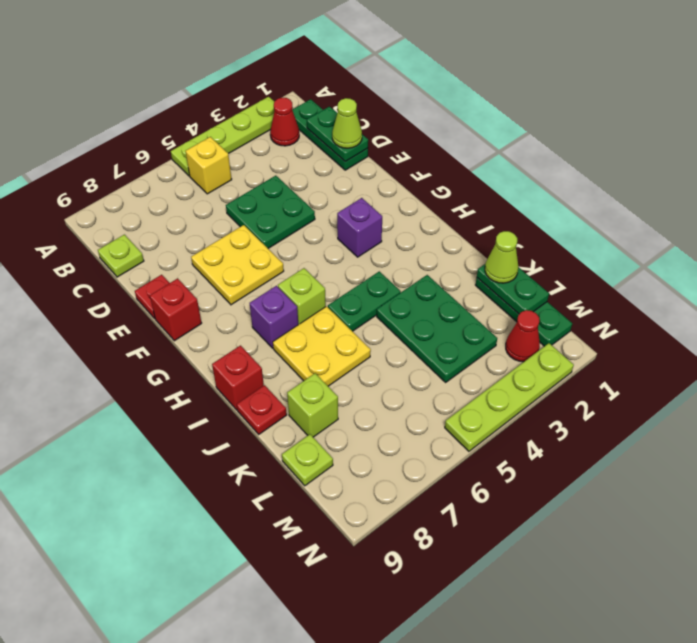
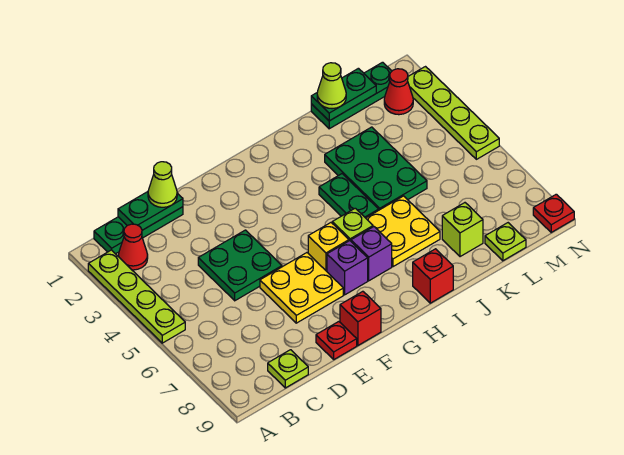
yellow 1x1 brick [186,137,232,194] -> yellow 1x1 brick moved to [308,223,349,271]
purple 1x1 brick [337,198,382,257] -> purple 1x1 brick moved to [327,241,368,295]
green 2x3 plate [377,275,497,382] -> green 2x3 plate turned to [325,127,427,210]
red 1x1 plate [237,385,287,434] -> red 1x1 plate moved to [533,194,574,232]

